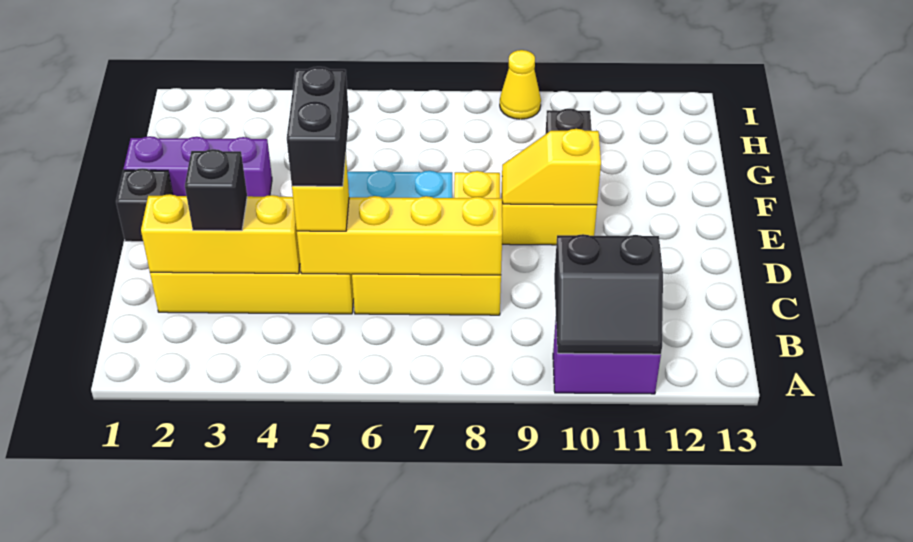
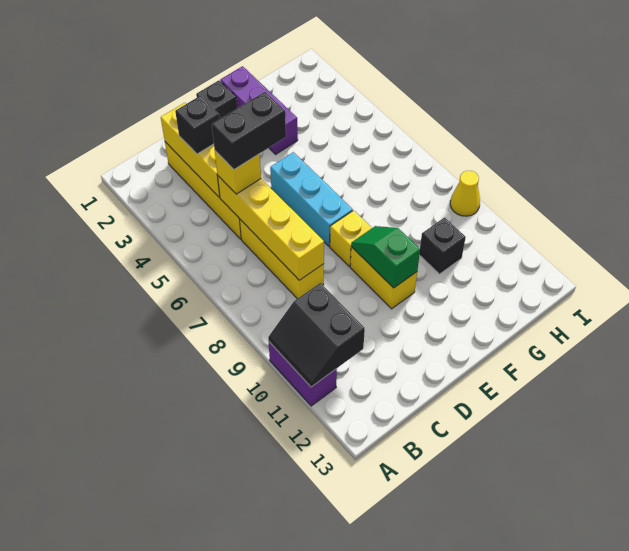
yellow 1x2 slope [502,129,601,205] -> green 1x2 slope [351,226,420,288]

